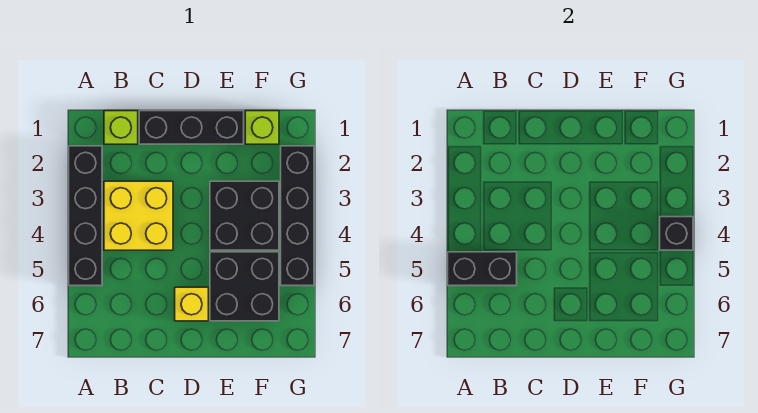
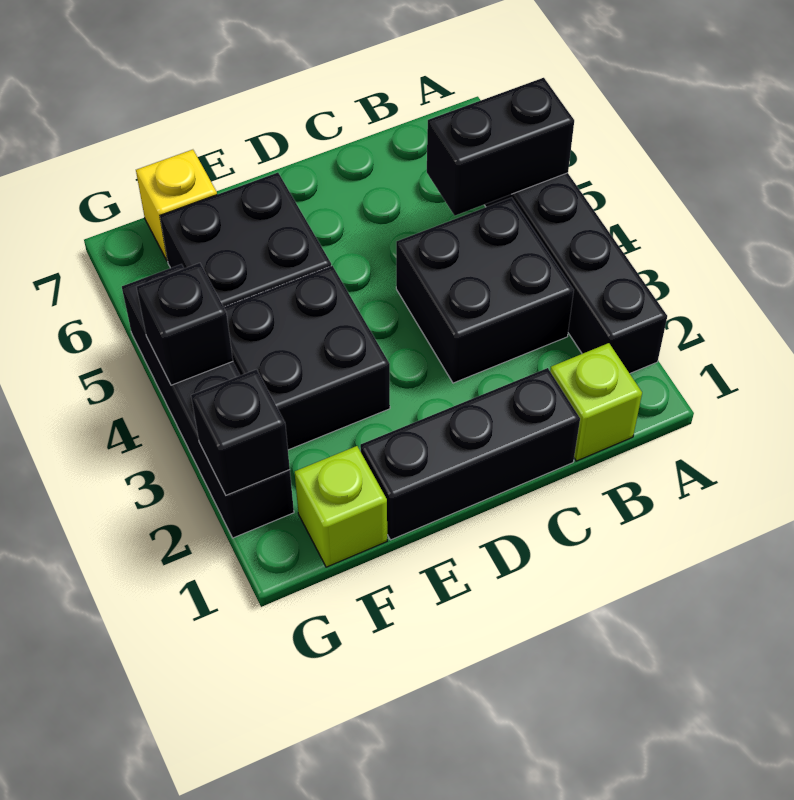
yellow 2x2 brick [104,181,173,250] -> black 2x2 brick [396,197,574,383]
yellow 1x1 brick [175,287,208,321] -> yellow 1x1 brick moved to [136,150,217,261]
none -> black 1x1 brick [191,369,290,495]

